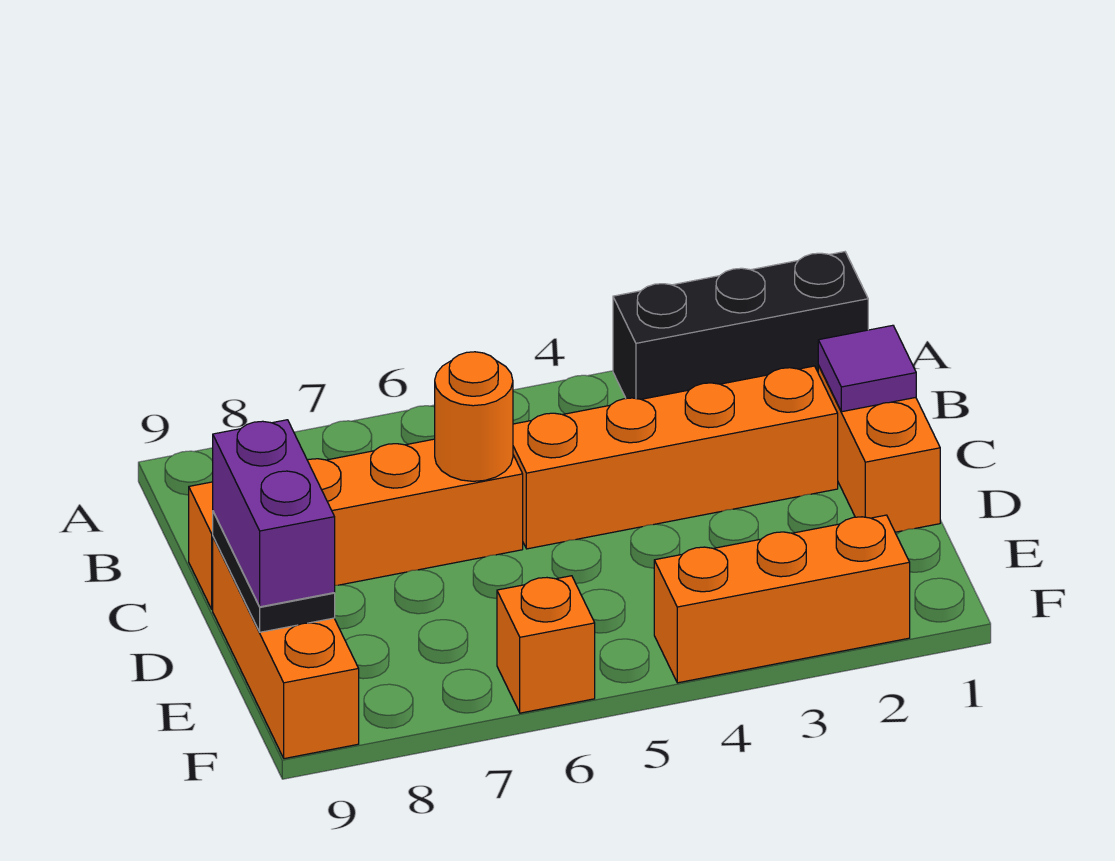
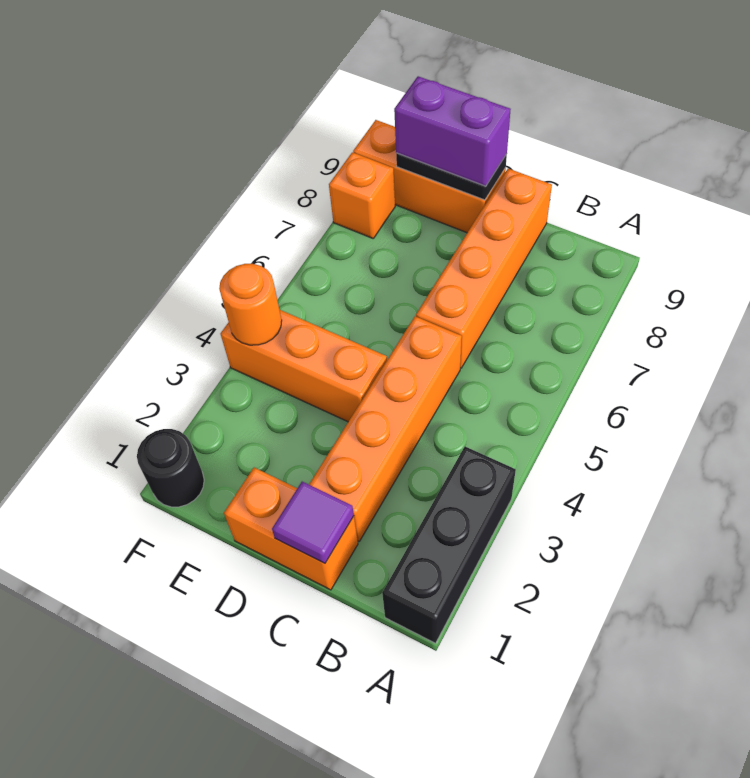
orange 1x1 round brick [435,352,513,481] -> orange 1x1 round brick moved to [219,264,282,345]
none -> black 1x1 round brick [137,429,204,507]
orange 1x3 brick [654,515,910,683] -> orange 1x3 brick turned to [221,310,387,422]
orange 1x1 brick [497,576,595,713] -> orange 1x1 brick moved to [329,152,395,238]

